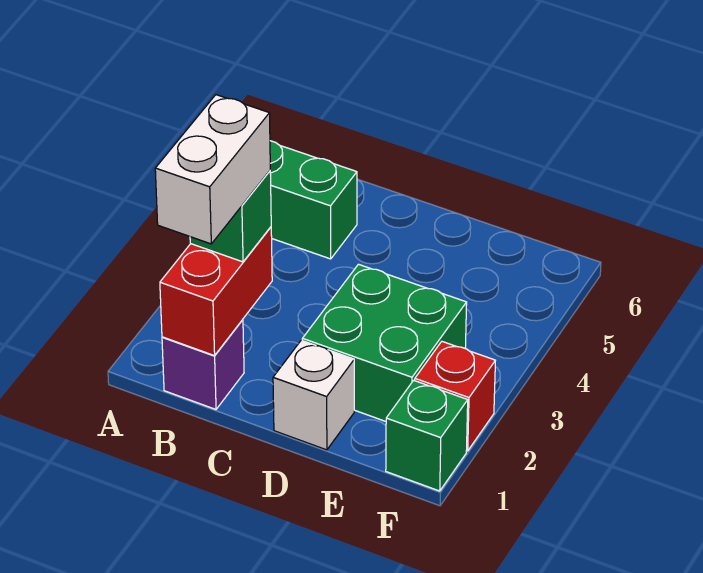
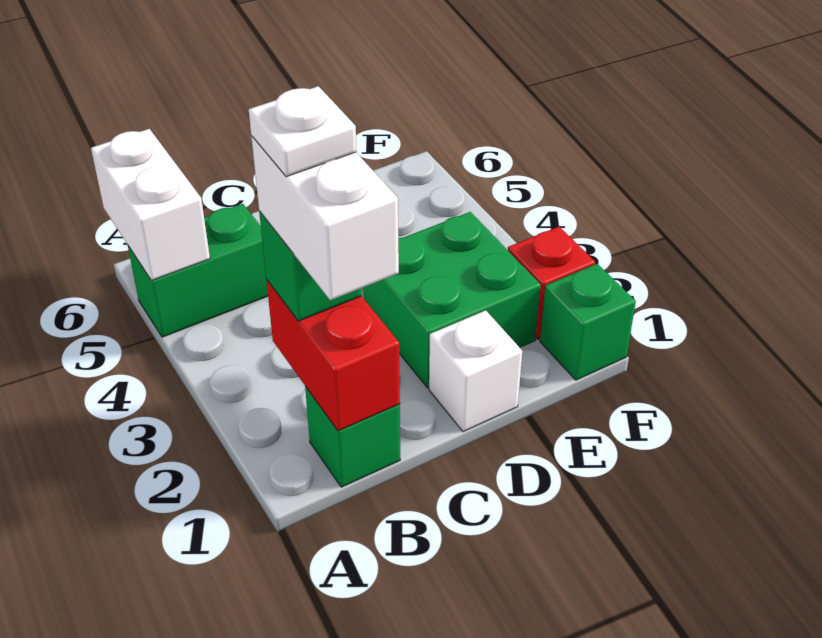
none -> white 1x2 brick [91,129,210,280]
purple 1x1 brick [162,320,244,409] -> green 1x1 brick [305,386,400,487]
none -> white 1x1 plate [249,86,357,177]

